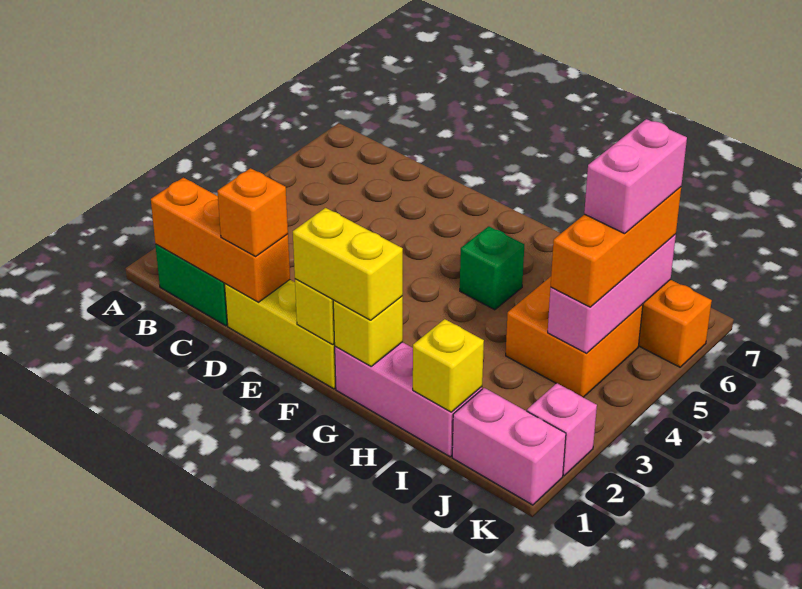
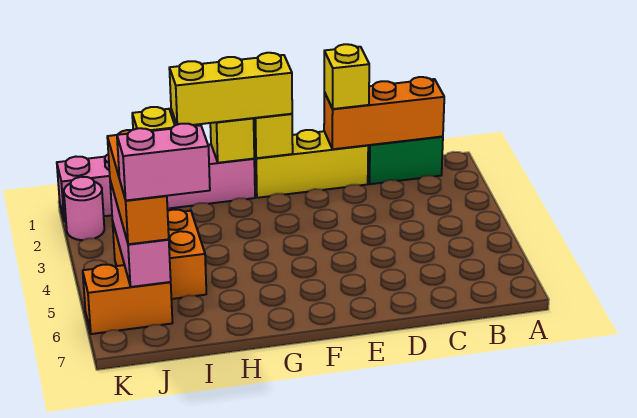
orange 1x1 brick [217,168,288,256] -> yellow 1x1 brick [324,44,369,109]
yellow 1x2 brick [293,208,403,320] -> yellow 1x3 brick [169,53,292,125]
green 1x1 brick [460,226,524,310] -> none
pink 1x2 brick [584,119,687,234] -> pink 1x2 brick turned to [117,124,210,200]
pink 1x1 brick [527,383,597,476] -> pink 1x1 round brick [64,177,104,240]

